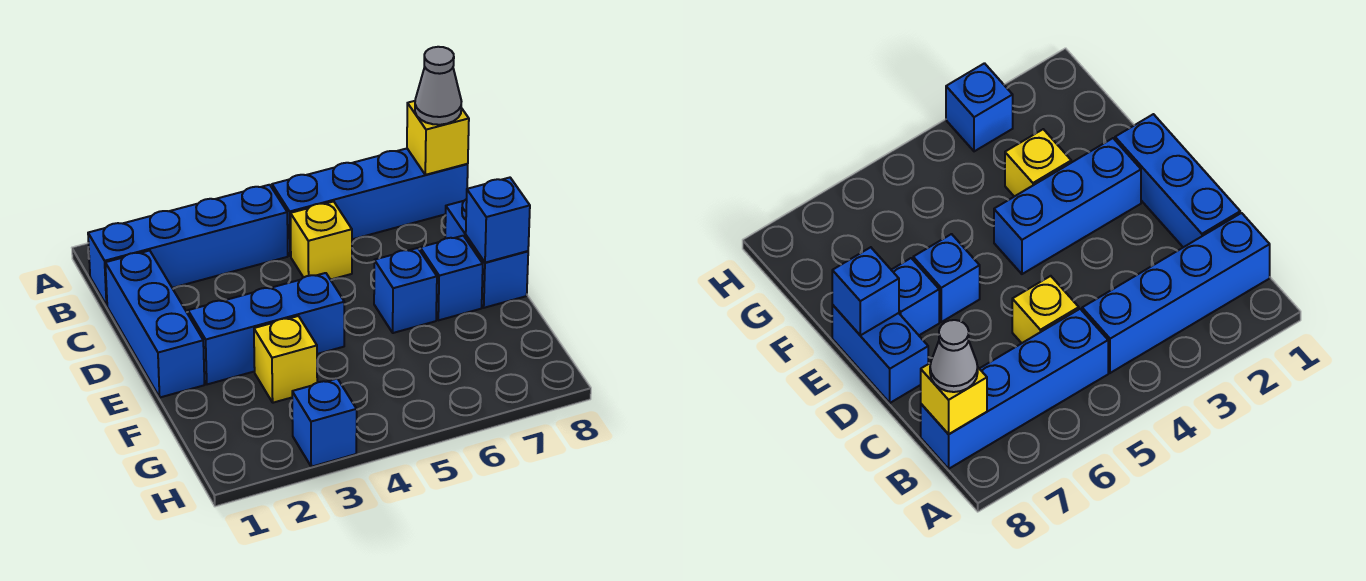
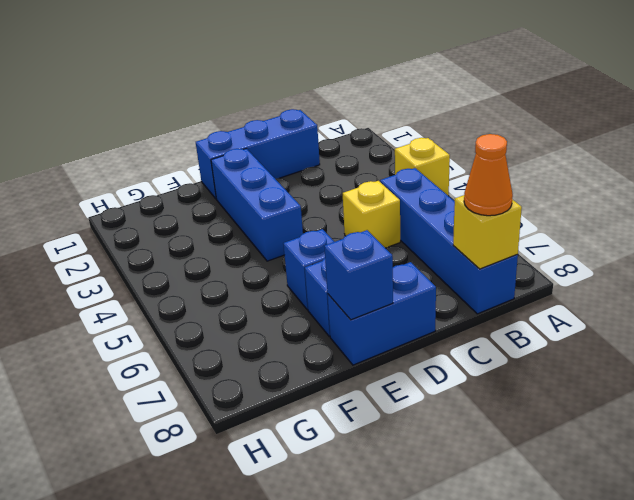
blue 1x4 brick [88,185,288,305] -> none
grey 1x1 cone [415,47,461,125] -> orange 1x1 cone [464,134,513,216]
yellow 1x1 brick [254,316,317,403] -> yellow 1x1 brick moved to [395,138,450,196]
blue 1x1 brick [292,378,357,467] -> none

